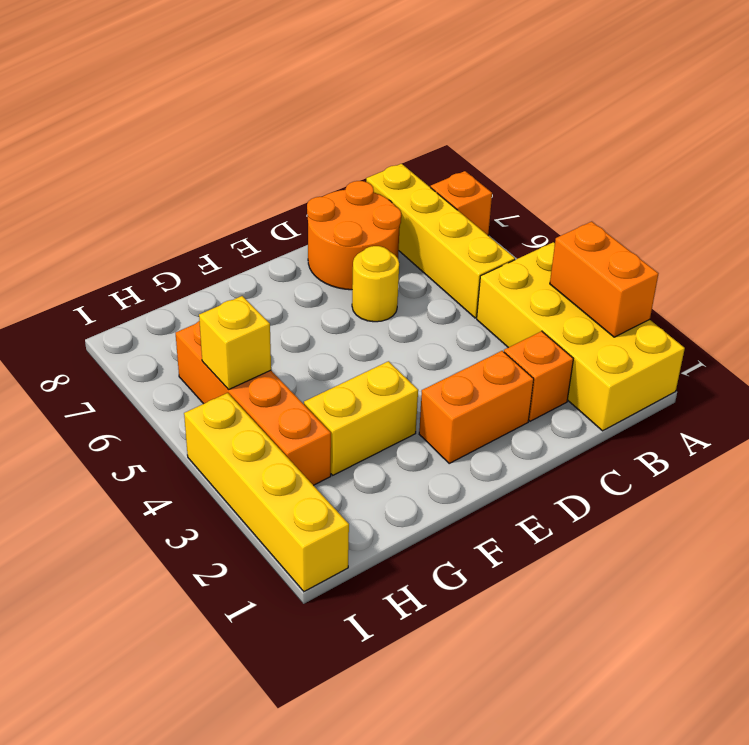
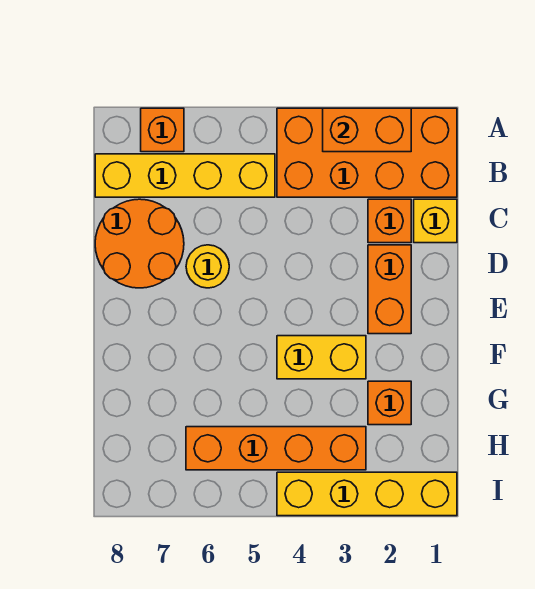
yellow 2x4 brick [477,242,685,431] -> orange 2x4 brick [277,108,457,197]
yellow 1x2 brick [304,361,418,475] -> yellow 1x2 brick turned to [277,336,366,379]
none -> orange 1x1 brick [368,381,411,425]
yellow 1x1 brick [199,296,271,390] -> yellow 1x1 brick moved to [414,199,457,243]

